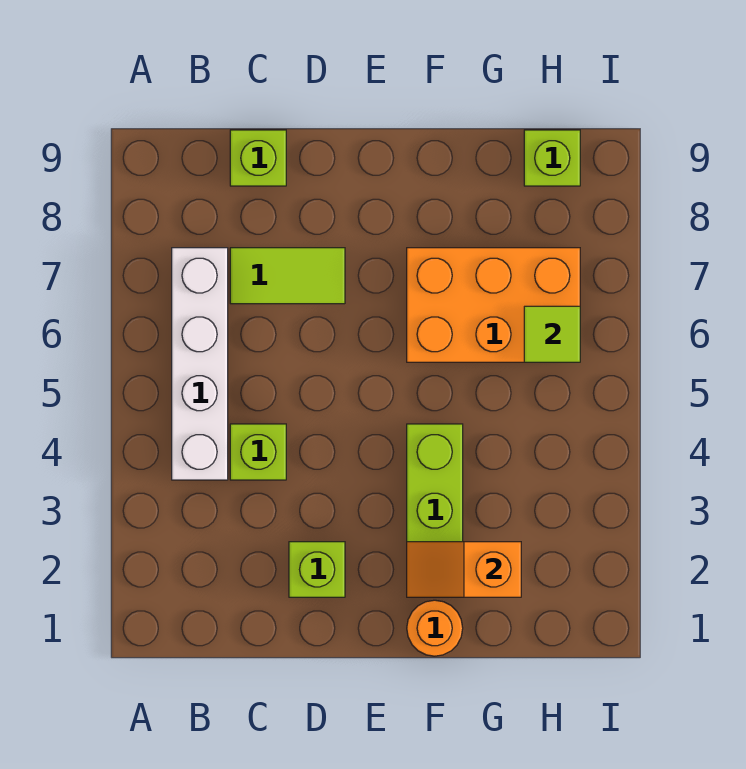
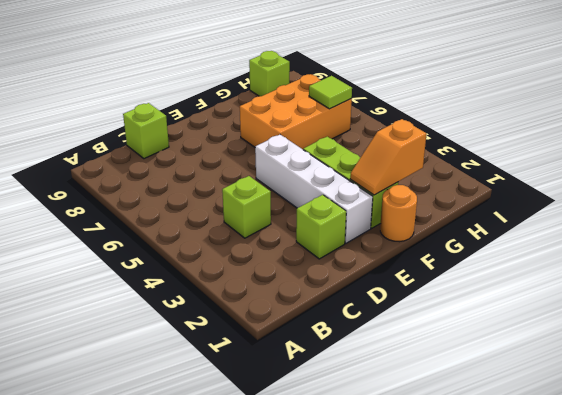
white 1x4 brick [172,248,228,480] -> white 1x4 brick moved to [255,135,373,243]
lime 1x2 tile [230,248,345,304] -> none

